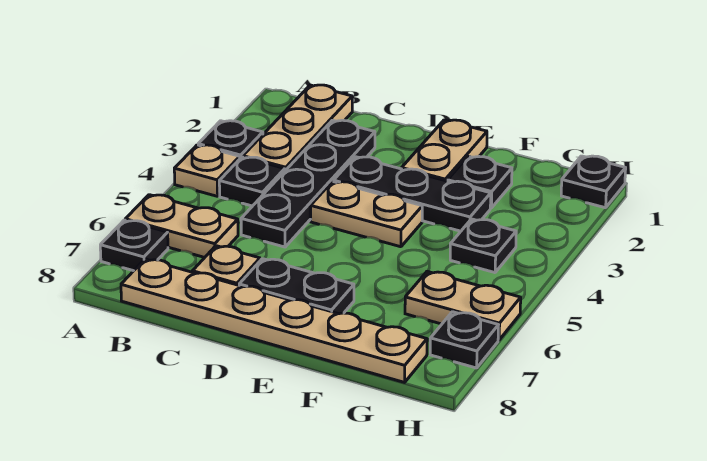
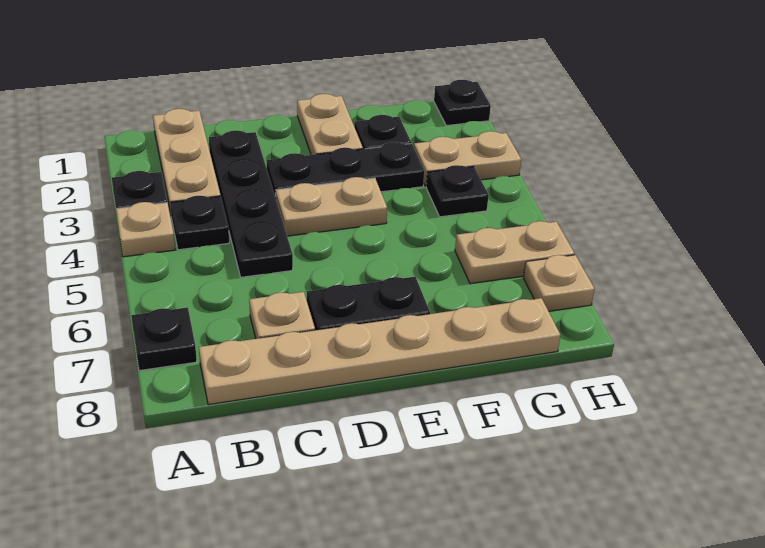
tan 1x2 plate [125,195,238,257] -> tan 1x2 plate moved to [414,131,521,186]
black 1x1 plate [430,312,498,368] -> tan 1x1 plate [523,255,594,311]

